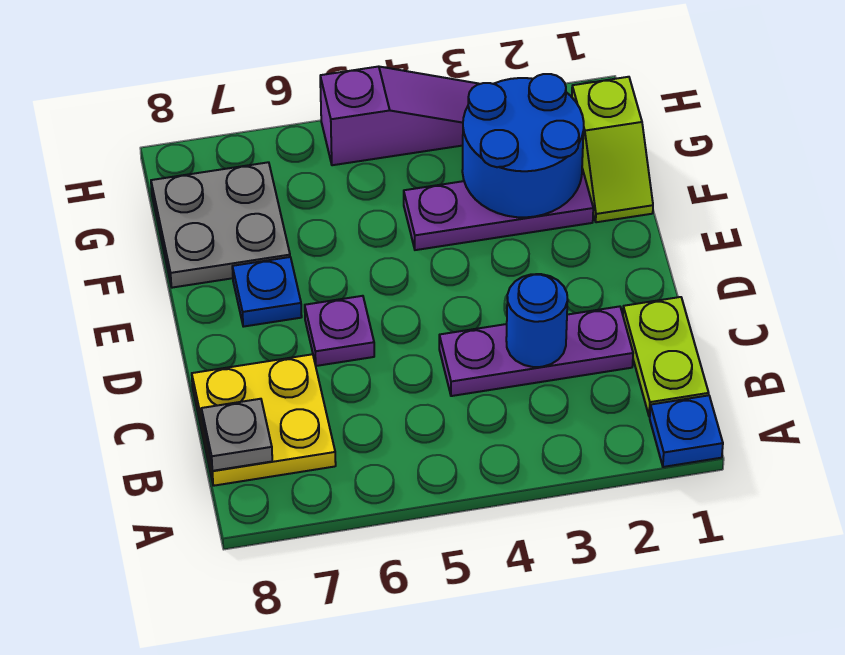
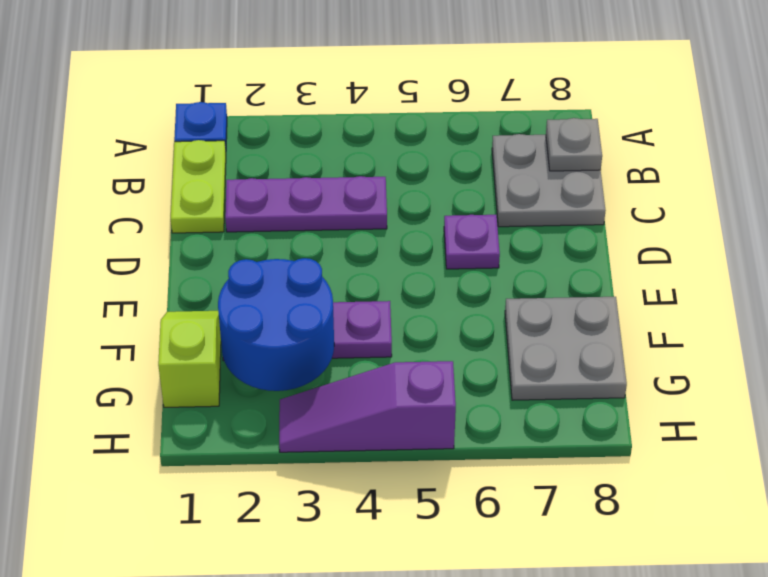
yellow 2x2 plate [192,354,336,486] -> grey 2x2 plate [492,134,606,227]
blue 1x1 round brick [506,274,568,367] -> none
blue 1x1 plate [232,257,302,327] -> none

